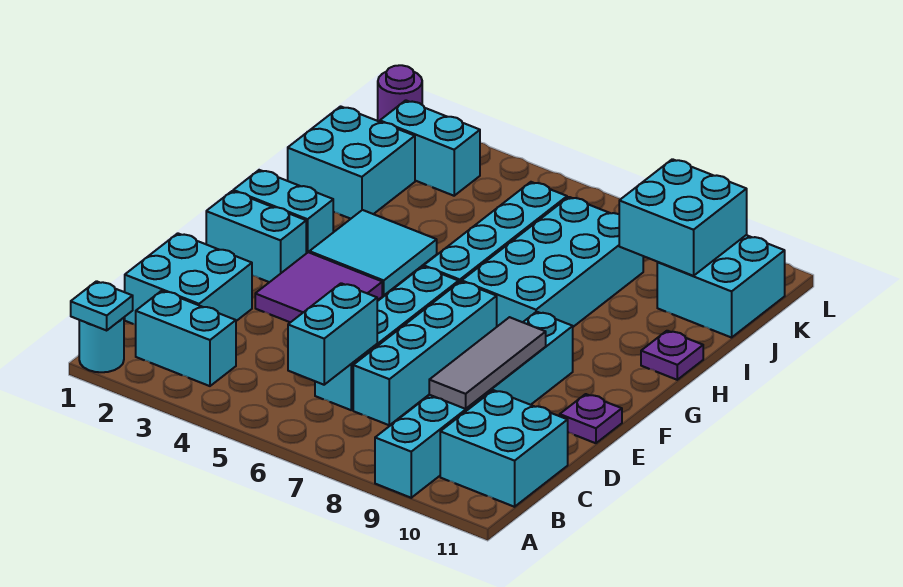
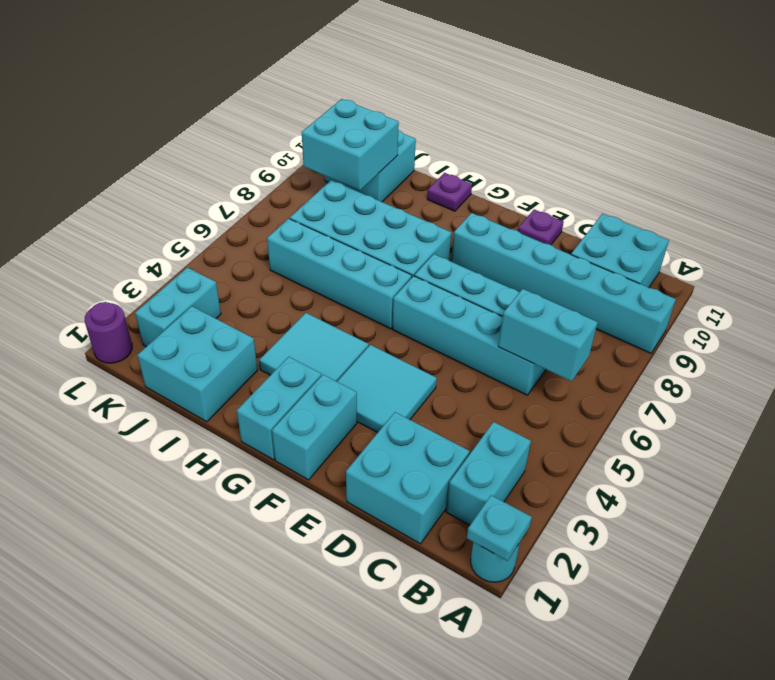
grey 1x3 tile [429,317,546,409] -> none
purple 2x2 tile [255,252,382,322] -> cyan 2x2 tile [337,345,437,433]

